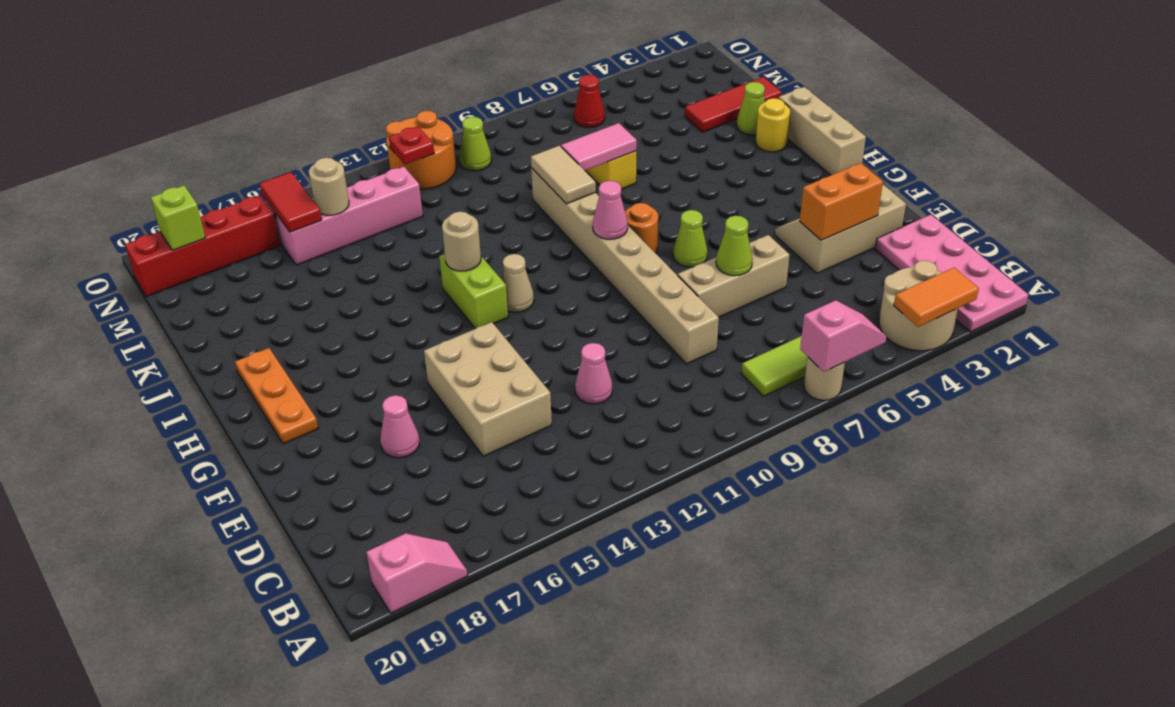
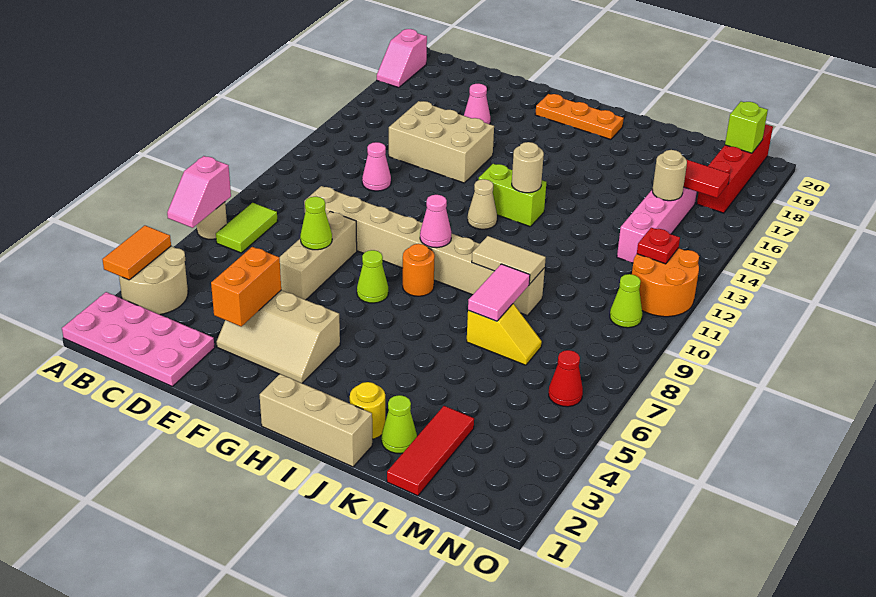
tan 2x3 slope [775,185,906,273] -> tan 2x3 slope turned to [216,290,340,383]

